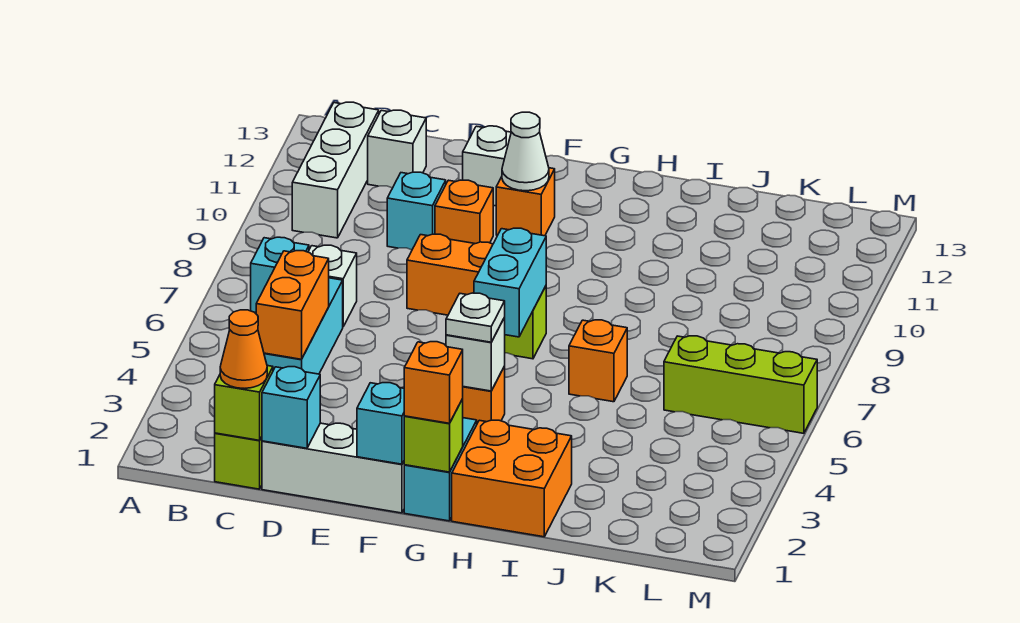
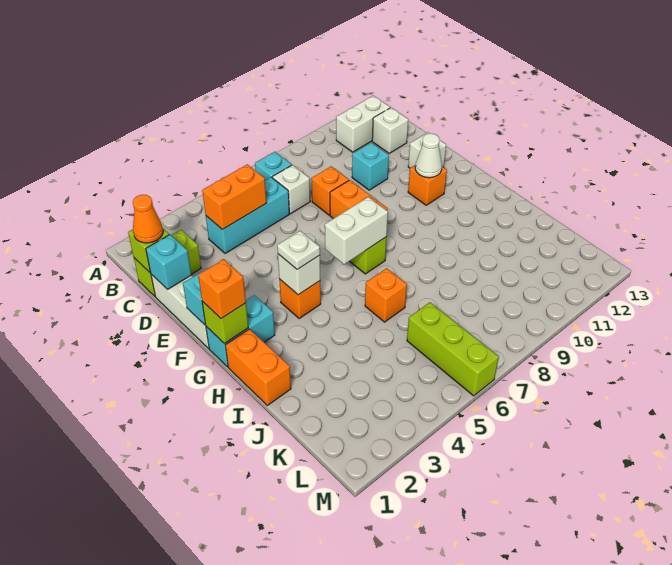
white 1x3 brick [292,102,379,238] -> white 1x2 brick [336,96,390,152]
orange 1x1 brick [435,180,493,244] -> orange 1x1 brick moved to [311,166,349,215]
cyan 1x2 brick [474,228,546,337] -> white 1x2 brick [325,197,388,264]
orange 2x2 brick [452,420,572,537] -> orange 1x2 brick [225,329,291,405]

